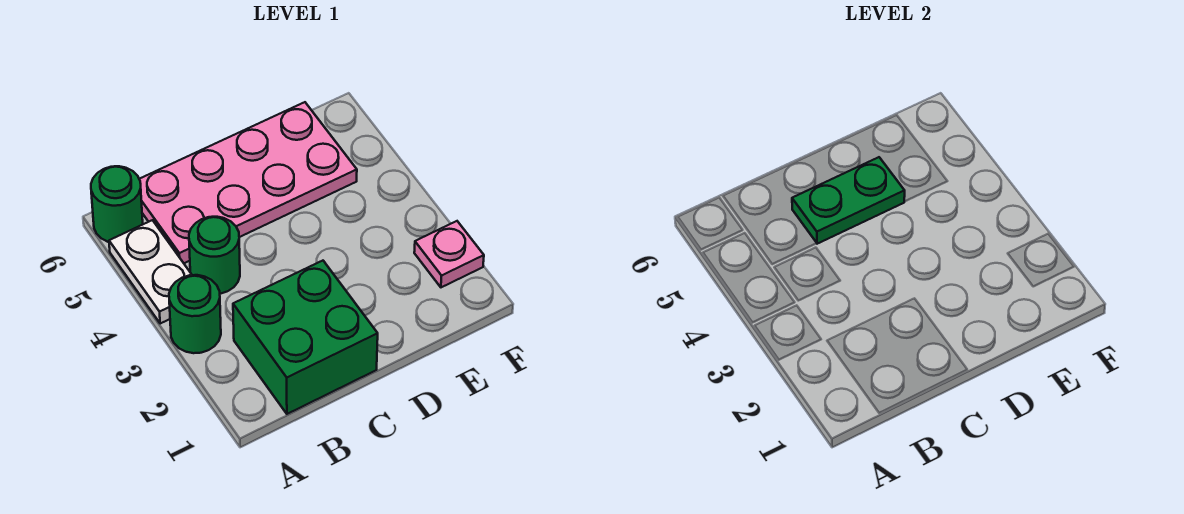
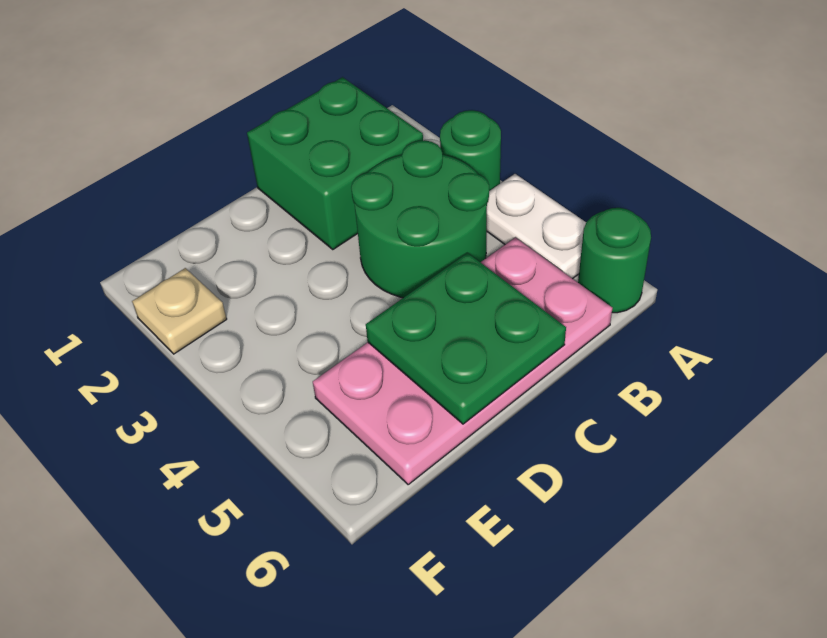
green 1x1 round brick [189,217,240,294] -> green 2x2 round brick [351,140,489,298]
green 1x2 plate [792,157,905,244] -> green 2x2 plate [366,253,566,424]
pink 1x1 plate [414,221,484,287] -> tan 1x1 plate [132,268,227,354]

